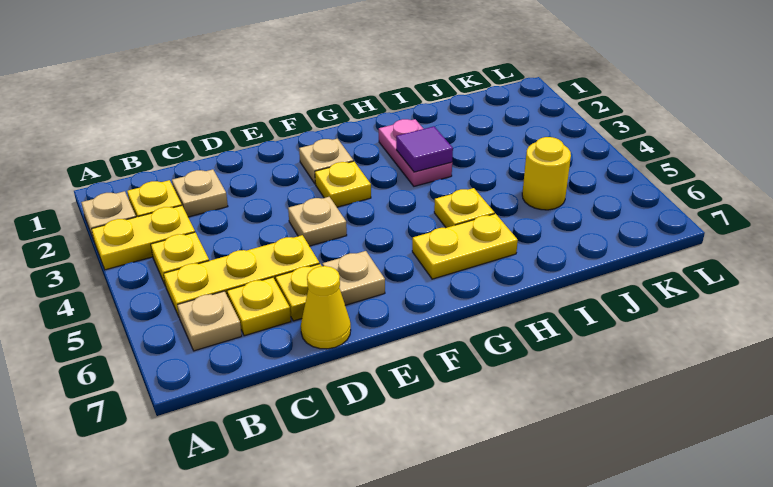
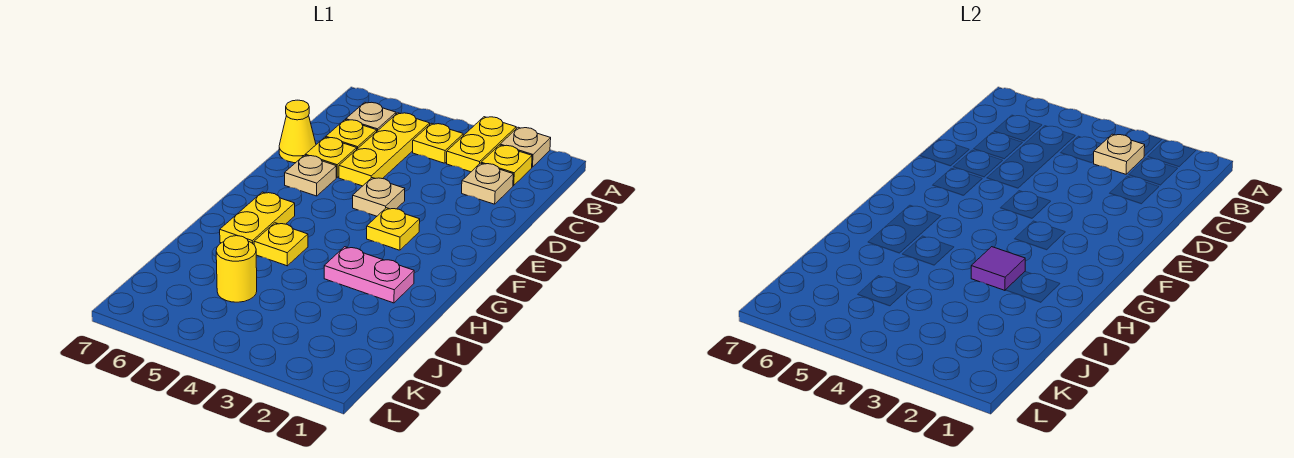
tan 1x1 plate [299,139,353,183] -> tan 1x1 plate moved to [1094,134,1145,174]

